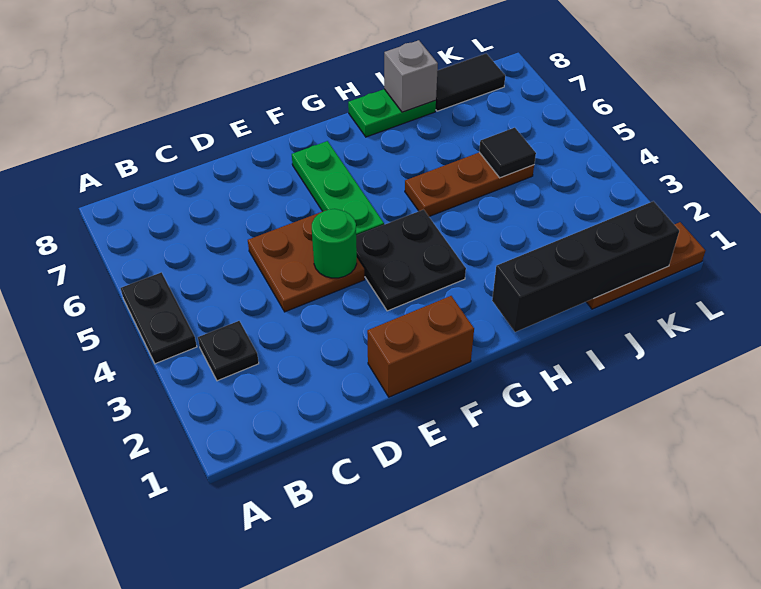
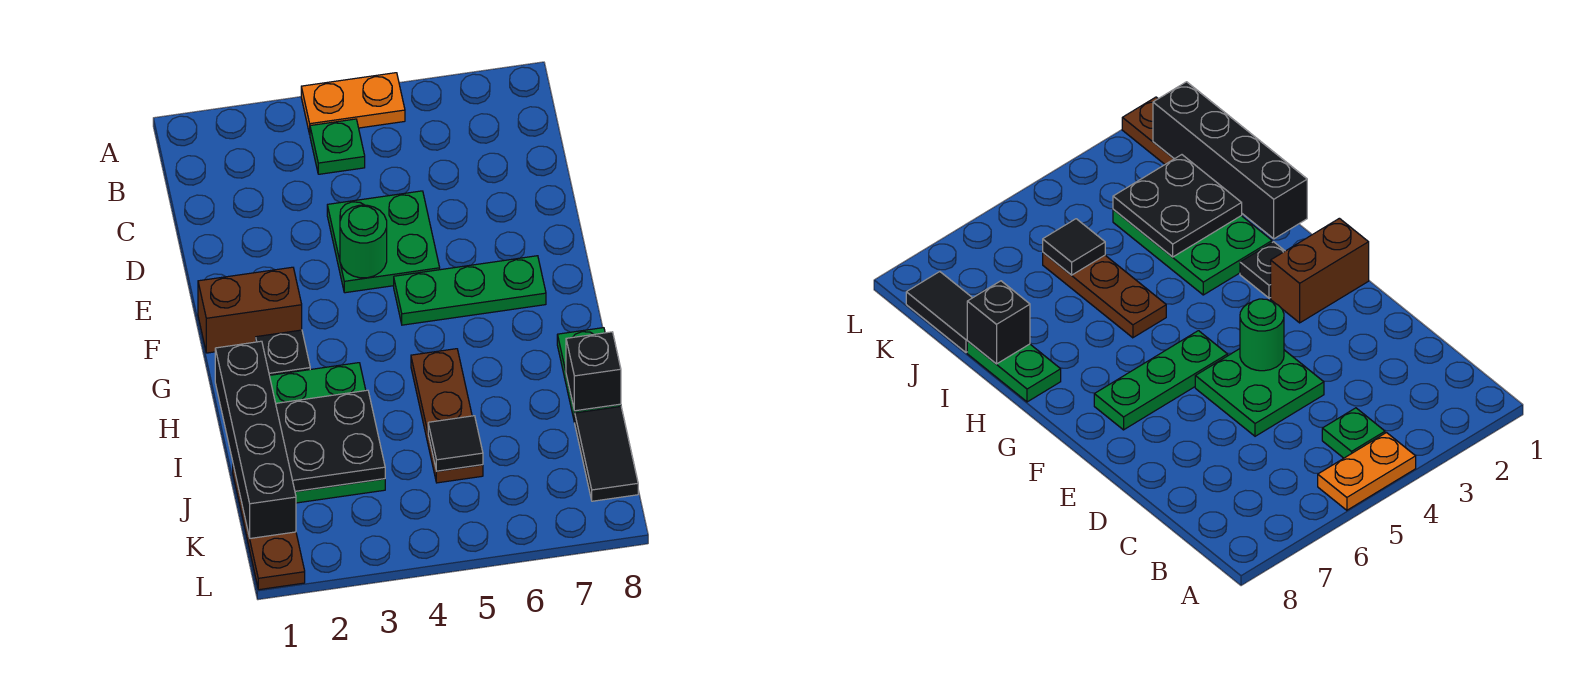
black 1x2 plate [121,272,197,364] -> orange 1x2 plate [301,73,405,134]
black 1x1 plate [198,321,259,381] -> black 1x1 plate moved to [256,330,310,375]
none -> green 1x1 plate [310,119,365,174]
brown 2x2 plate [248,211,365,312] -> green 2x2 plate [327,191,440,293]
brown 1x2 brick [367,296,474,397] -> brown 1x2 brick turned to [198,267,302,353]
black 2x2 plate [356,210,466,311] -> black 2x2 plate moved to [276,390,385,491]
none -> green 2x3 plate [270,363,385,503]
grey 1x1 brick [384,40,438,112] -> black 1x1 brick [566,332,621,411]

